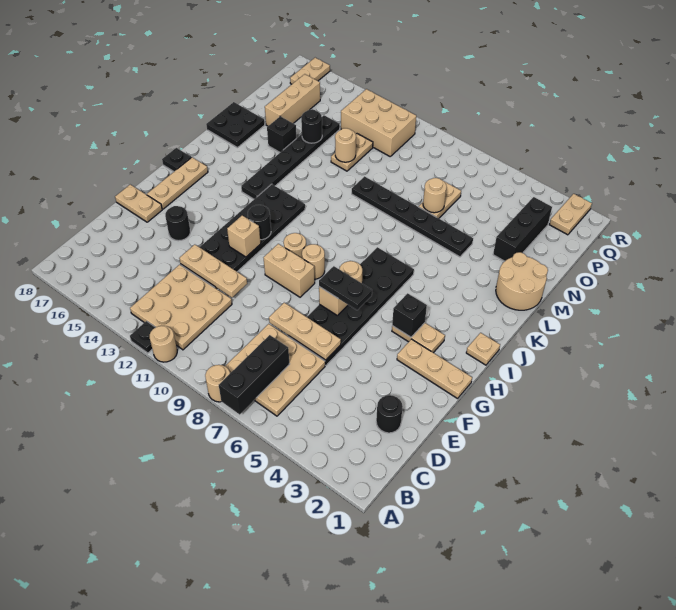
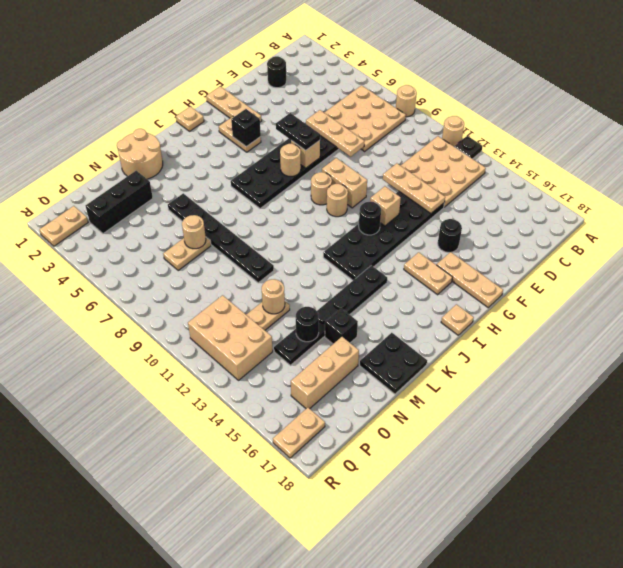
black 1x3 brick [219,335,289,414] -> none
tan 1x2 plate [115,185,162,222] -> tan 1x2 plate moved to [404,252,453,295]
tan 1x3 plate [147,157,208,209] -> tan 1x3 plate turned to [437,252,503,308]
black 1x1 plate [162,148,191,171] -> tan 1x1 plate [441,304,474,335]

